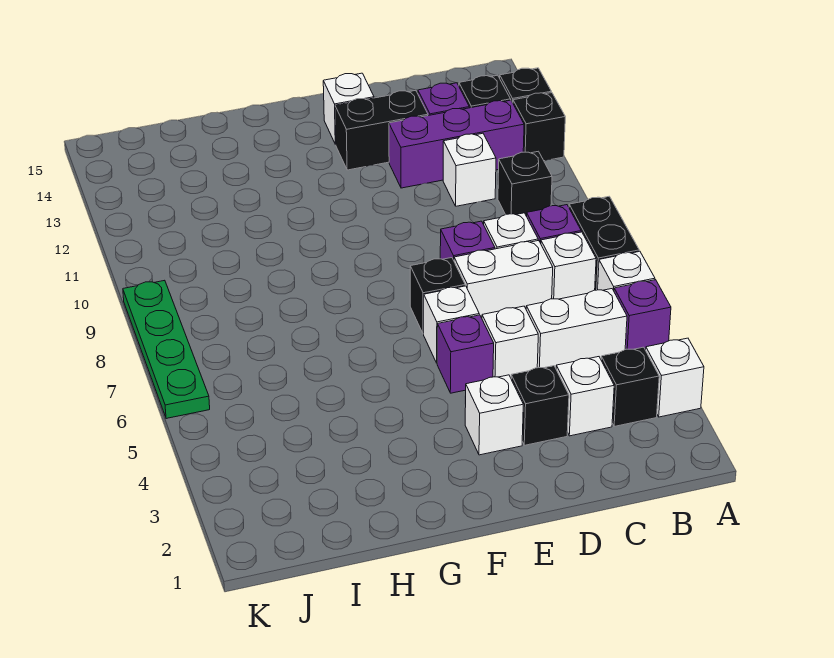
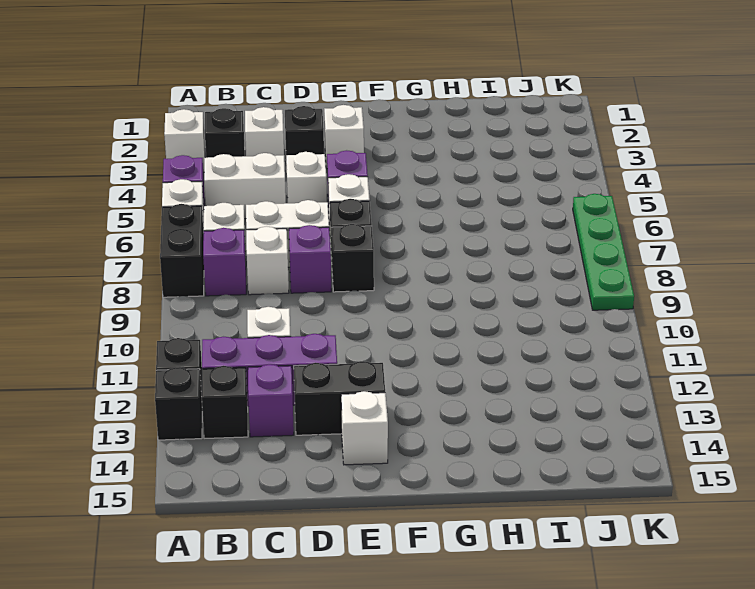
black 1x1 brick [498,151,552,216] -> black 1x1 brick moved to [331,224,374,292]

